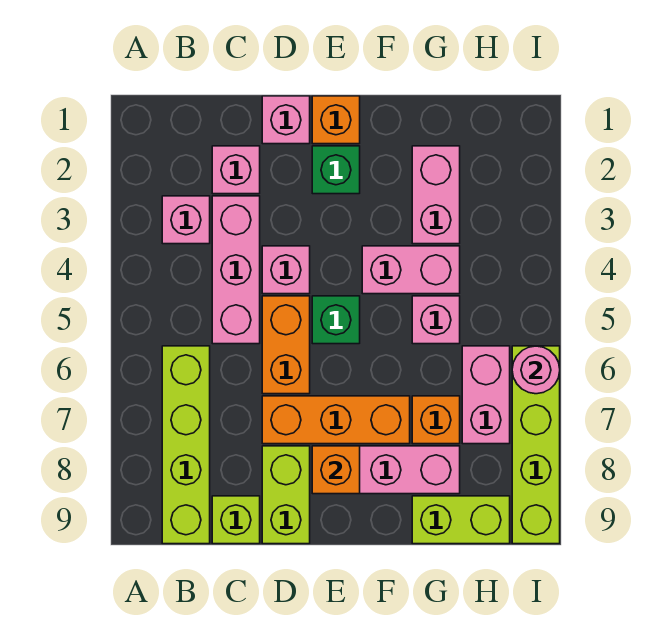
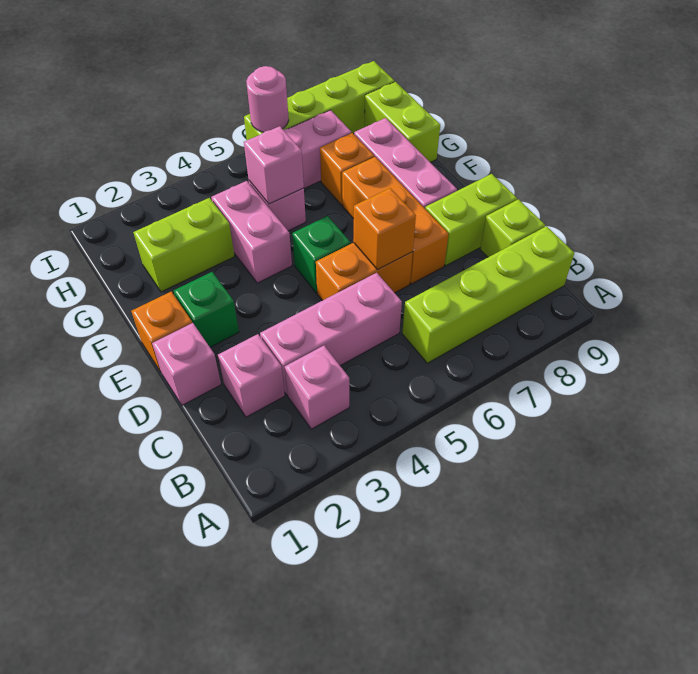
pink 1x1 brick [262,246,310,294] -> pink 1x1 brick moved to [244,126,304,204]
orange 1x1 brick [312,446,360,494] -> orange 1x1 brick moved to [353,188,416,270]
pink 1x2 brick [412,146,460,244] -> lime 1x2 brick [133,198,235,292]

